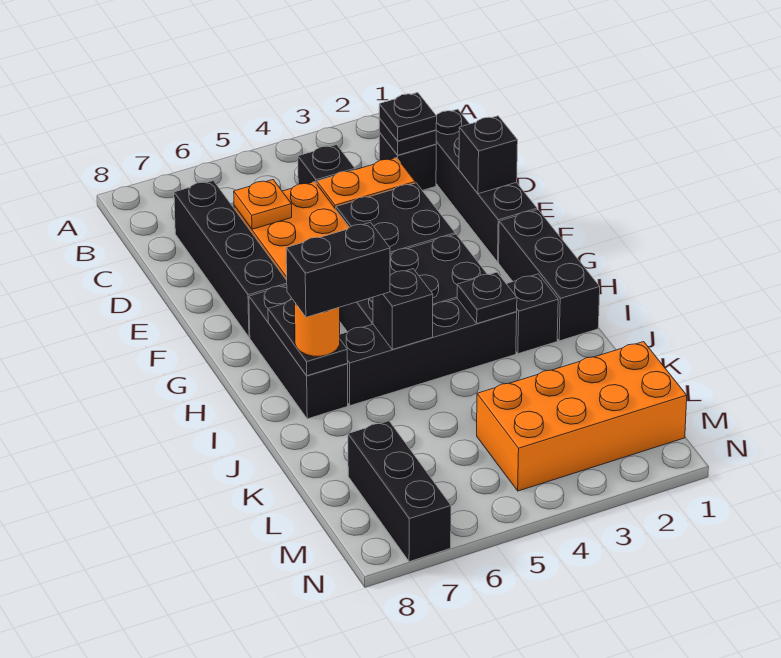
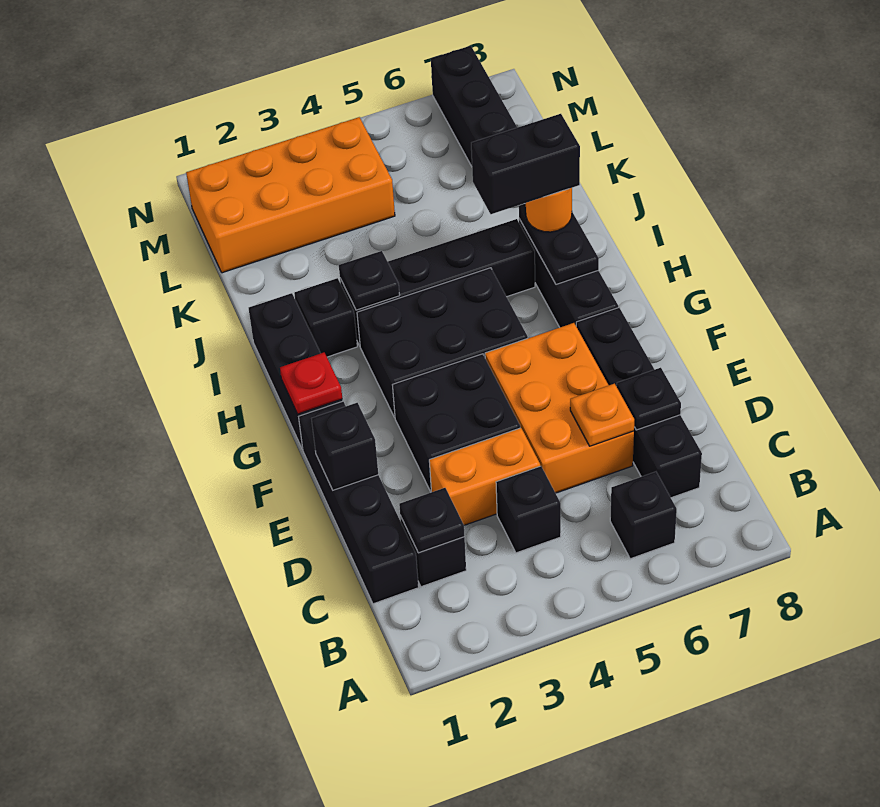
black 1x1 plate [379,93,437,141] -> black 1x1 plate moved to [617,368,681,430]
none -> red 1x1 plate [280,353,342,414]
black 1x1 brick [373,269,433,349] -> black 1x1 brick moved to [610,472,677,559]

